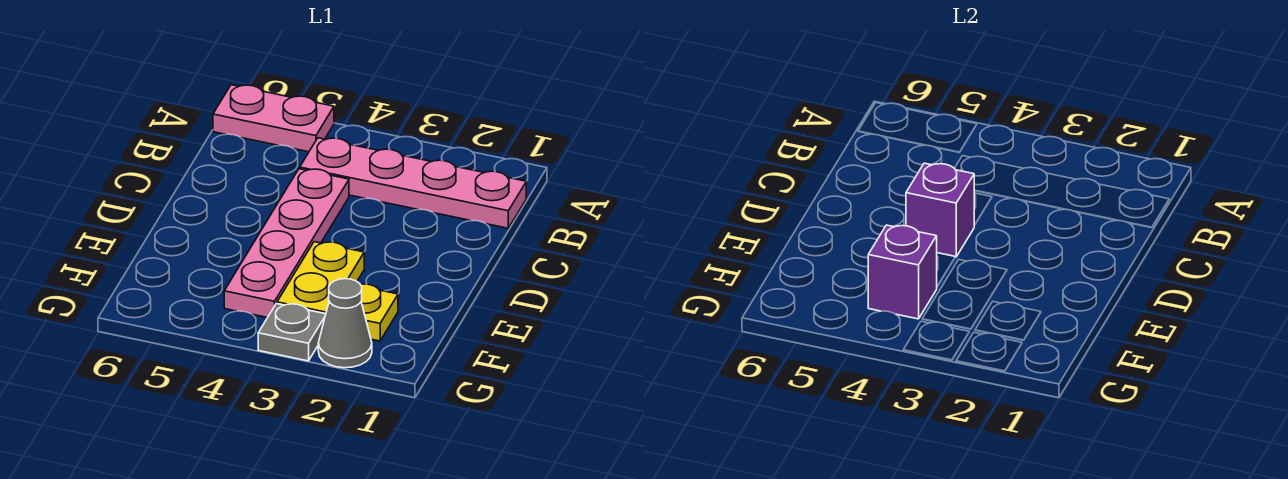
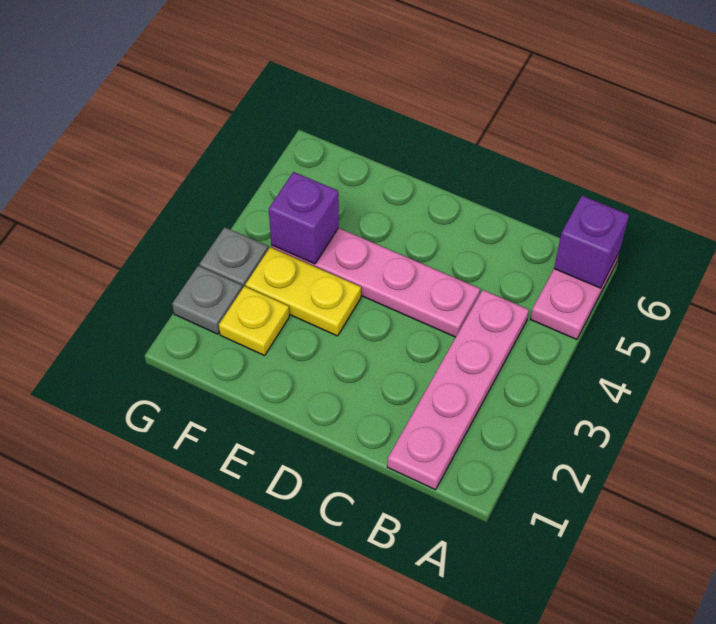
purple 1x1 brick [906,163,975,257] -> purple 1x1 brick moved to [554,196,629,288]
grey 1x1 cone [318,279,372,368] -> grey 1x1 plate [172,266,242,334]

